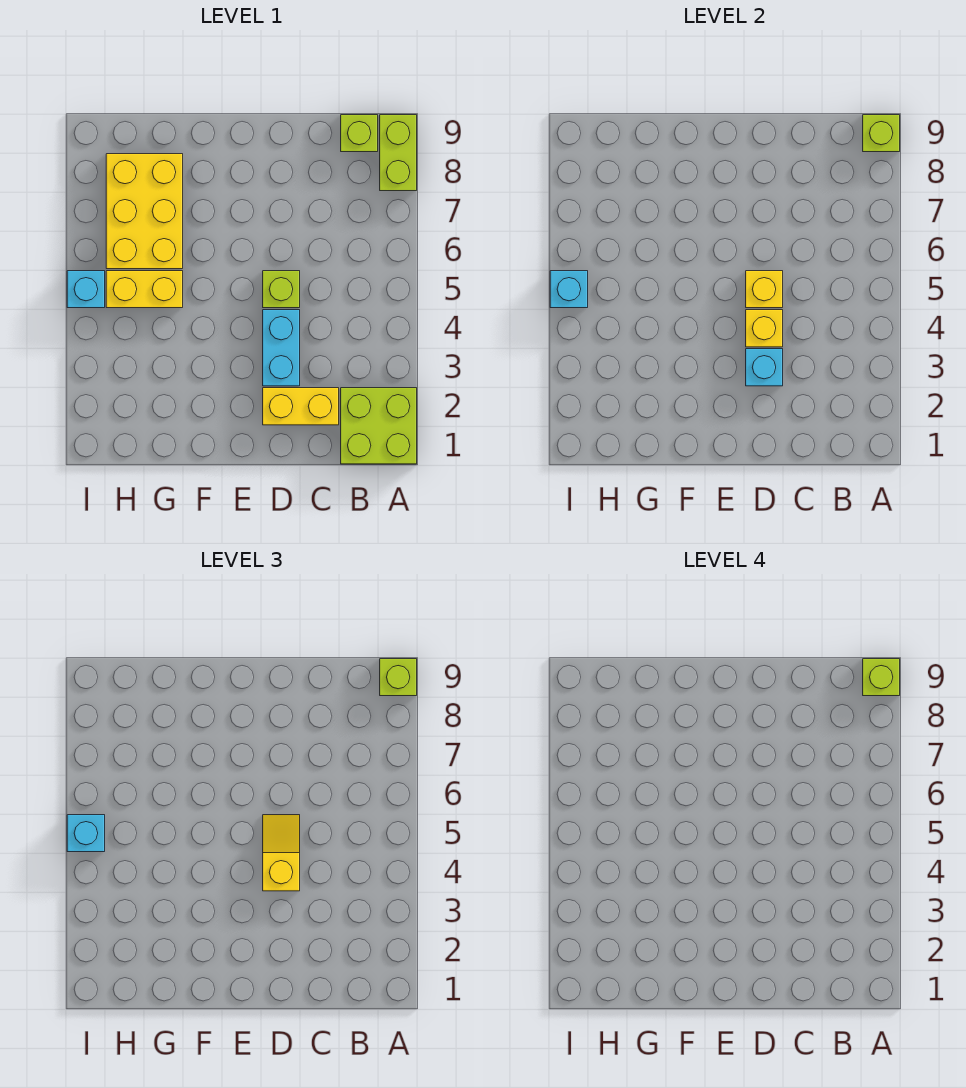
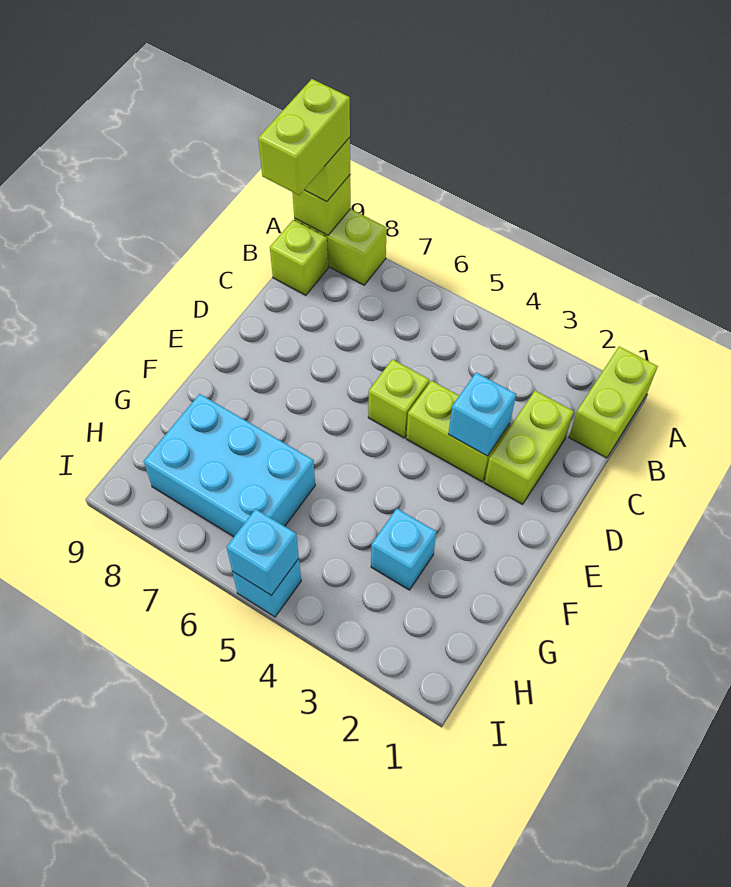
lime 2x2 brick [341,388,417,464] -> lime 1x2 brick [569,346,658,458]
lime 1x1 brick [863,659,900,696] -> lime 1x2 brick [258,79,350,195]
yellow 1x2 brick [263,388,339,425] -> lime 1x2 brick [484,391,574,504]
cyan 1x2 brick [263,310,300,386] -> lime 1x2 brick [406,381,510,482]
yellow 1x1 brick [746,310,783,347] -> none
yellow 1x2 slope [263,815,300,891] -> none
yellow 1x1 brick [746,271,783,308] -> none
yellow 1x2 brick [106,271,183,308] -> none
yellow 2x3 brick [106,154,183,269] -> cyan 2x3 brick [144,394,315,537]
cyan 1x1 brick [67,815,105,852] -> cyan 1x1 brick moved to [371,509,436,590]

